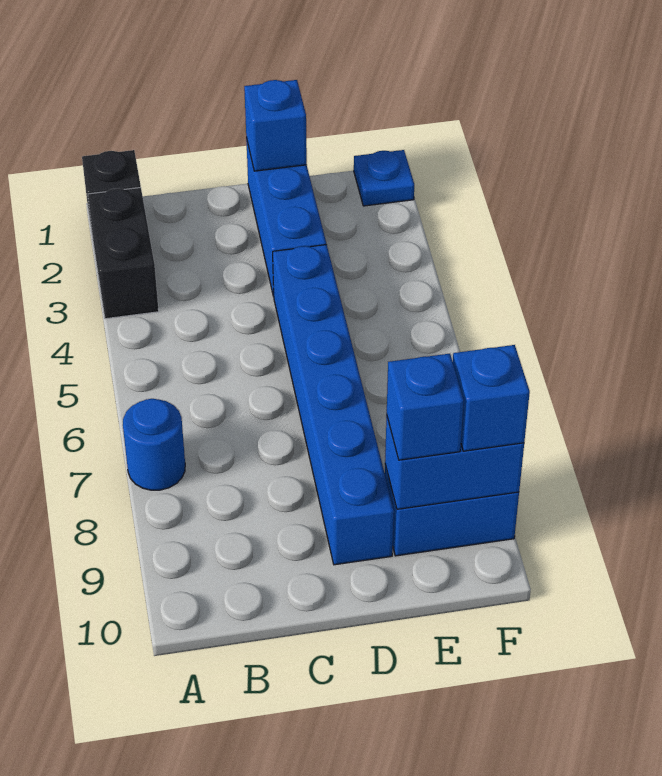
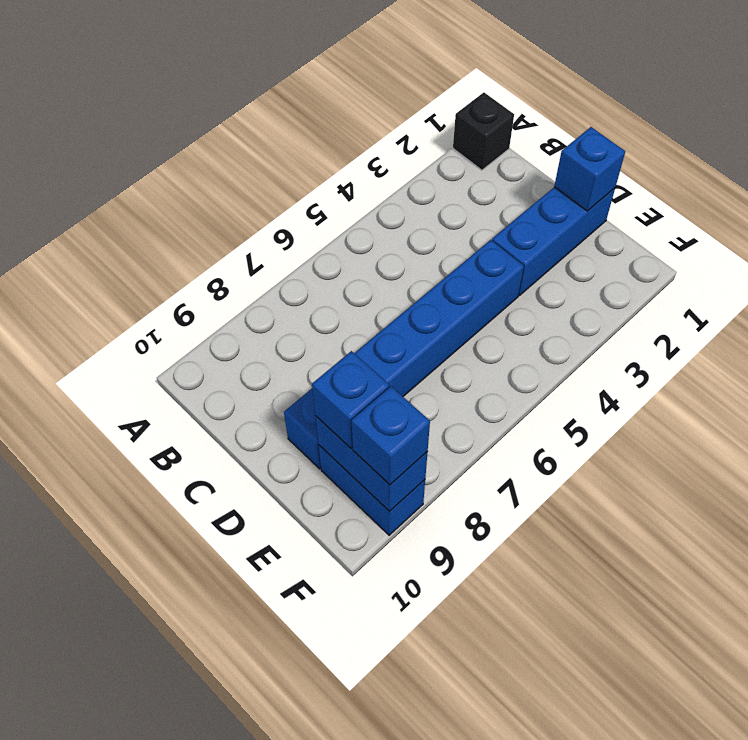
black 1x2 brick [88,188,159,319] -> none
blue 1x1 round brick [123,399,185,490] -> none
blue 1x1 plate [354,150,414,206] -> none

